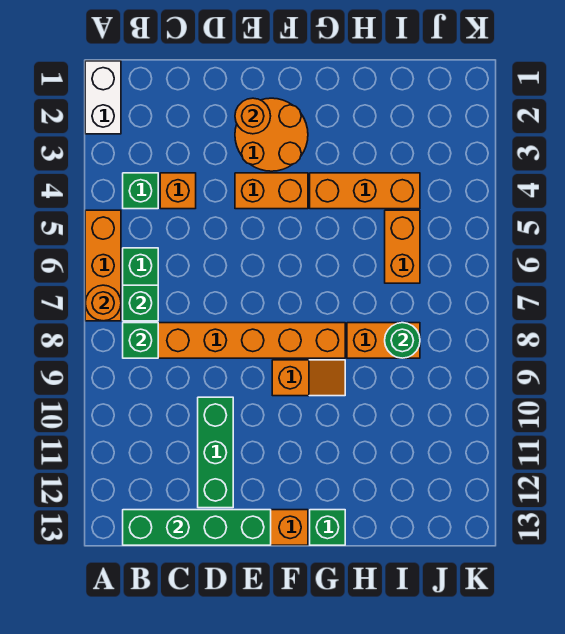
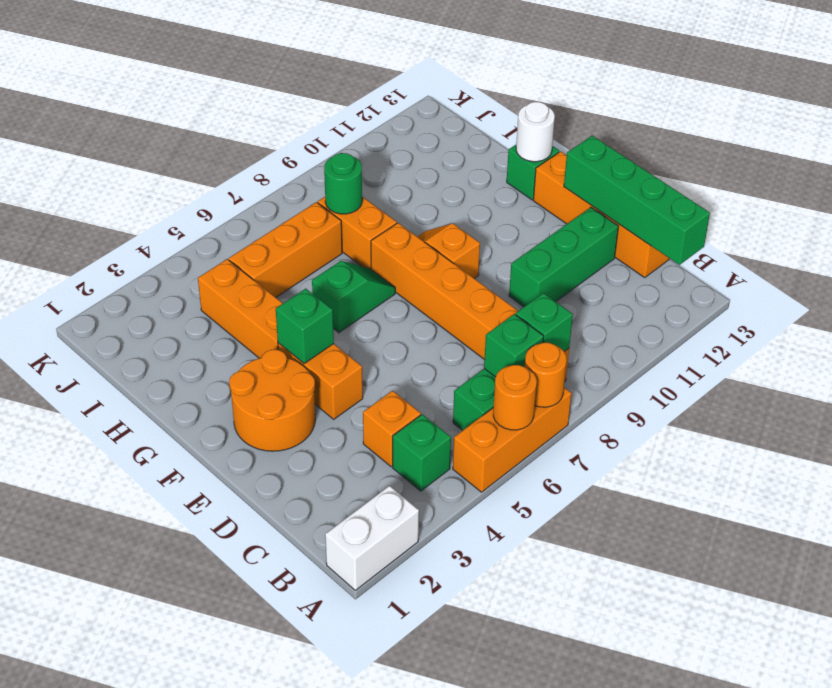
orange 1x1 round brick [235,98,271,134] -> orange 1x1 round brick moved to [493,365,537,430]
none -> green 1x1 brick [276,289,334,363]
none -> green 1x2 slope [312,261,395,333]
none -> white 1x1 round brick [516,102,555,162]
orange 1x2 brick [385,210,420,283] -> orange 1x3 brick [229,202,342,297]

